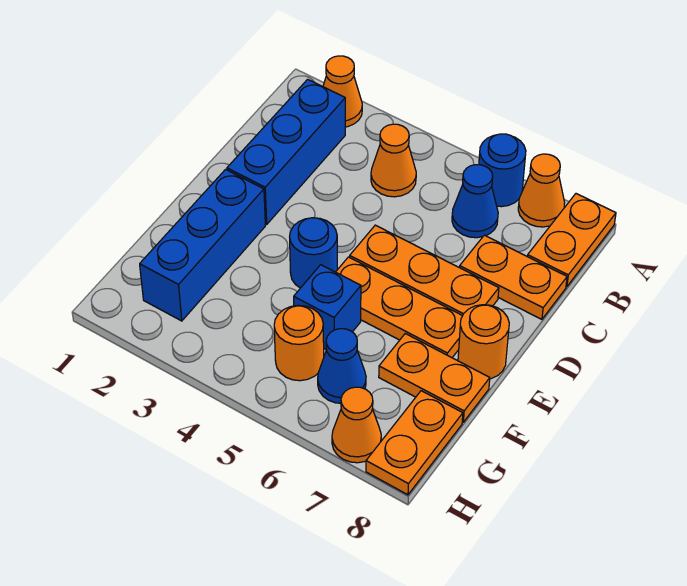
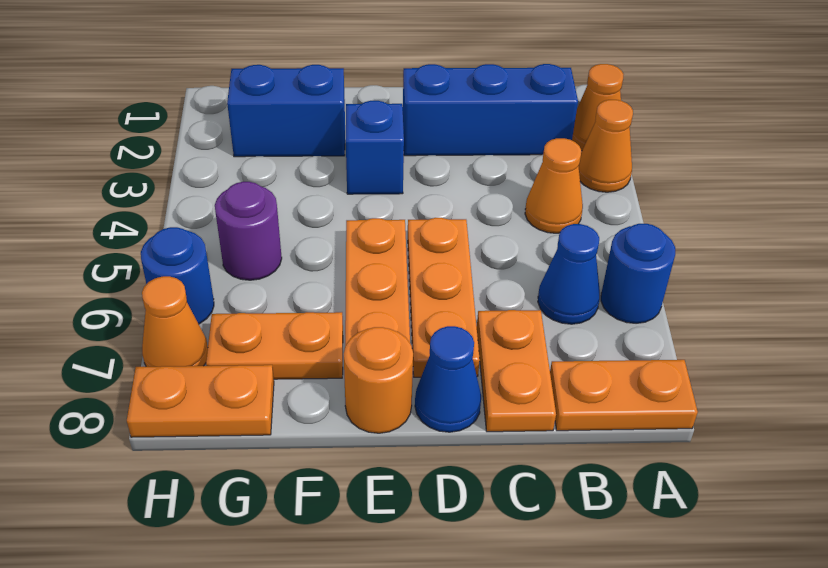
orange 1x1 cone [518,154,565,227] -> orange 1x1 cone moved to [579,100,633,192]
blue 1x3 brick [140,169,265,321] -> blue 1x2 brick [227,65,345,157]
blue 1x1 round brick [290,218,337,288] -> blue 1x1 round brick moved to [141,227,214,324]
blue 1x1 brick [294,265,361,350] -> blue 1x1 brick moved to [346,101,404,194]
orange 1x2 plate [379,334,490,422] -> orange 1x2 plate turned to [206,312,343,379]
orange 1x1 round brick [274,305,324,381] -> purple 1x1 round brick [215,182,282,280]
blue 1x1 cone [318,329,366,403] -> blue 1x1 cone moved to [415,326,481,432]

